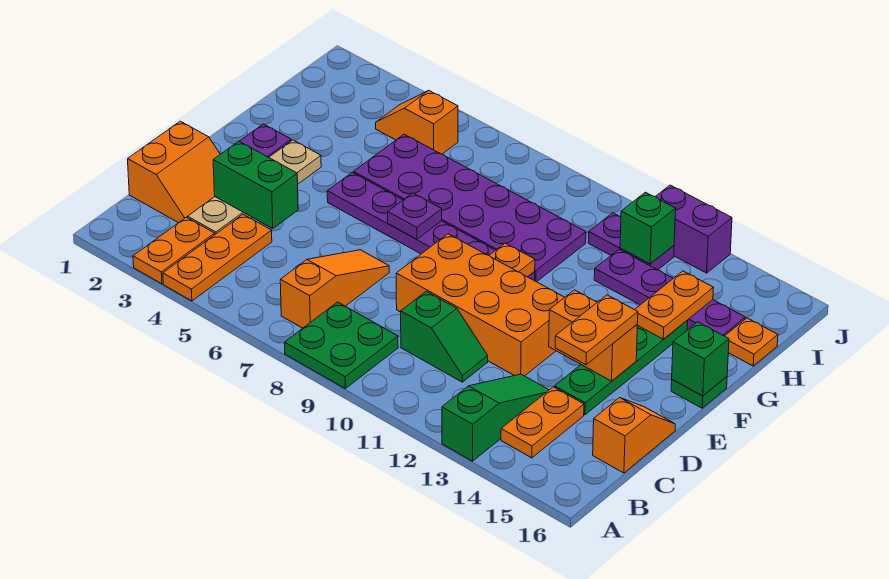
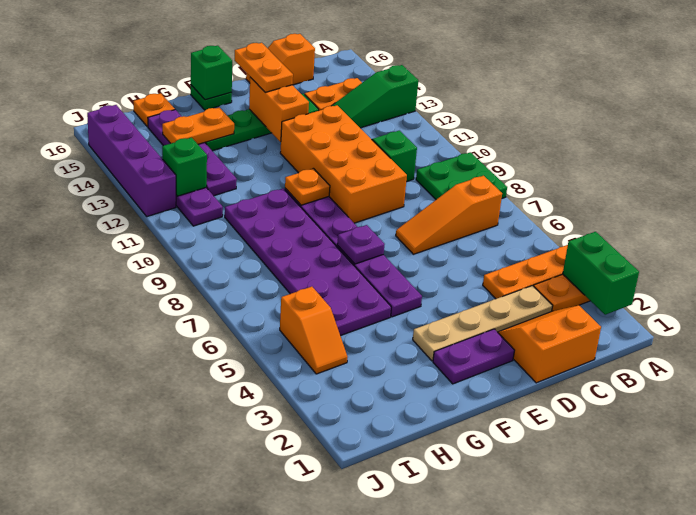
green 1x2 brick [213,141,298,229] -> green 1x2 brick moved to [563,232,639,315]
orange 1x2 plate [555,295,638,365] -> orange 1x2 plate turned to [235,43,293,92]
purple 1x2 brick [655,185,732,273] -> purple 1x4 brick [87,105,176,217]

